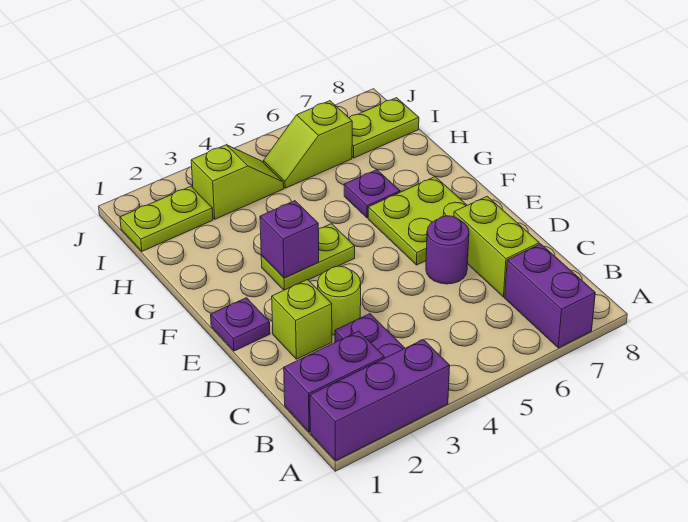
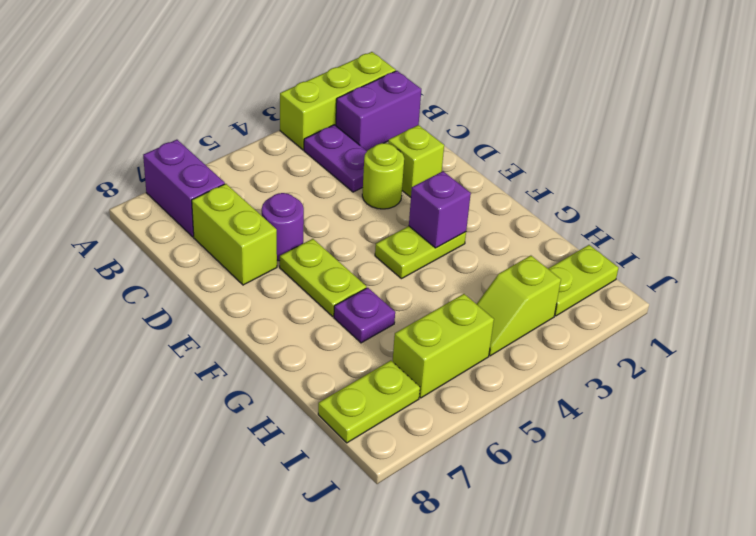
purple 1x3 brick [310,340,450,461] -> lime 1x3 brick [280,52,396,150]
purple 1x1 plate [211,298,270,351] -> none
lime 2x2 plate [368,177,467,265] -> lime 1x2 plate [280,239,367,316]
lime 1x2 slope [263,101,352,188] -> lime 1x2 brick [393,294,494,398]

